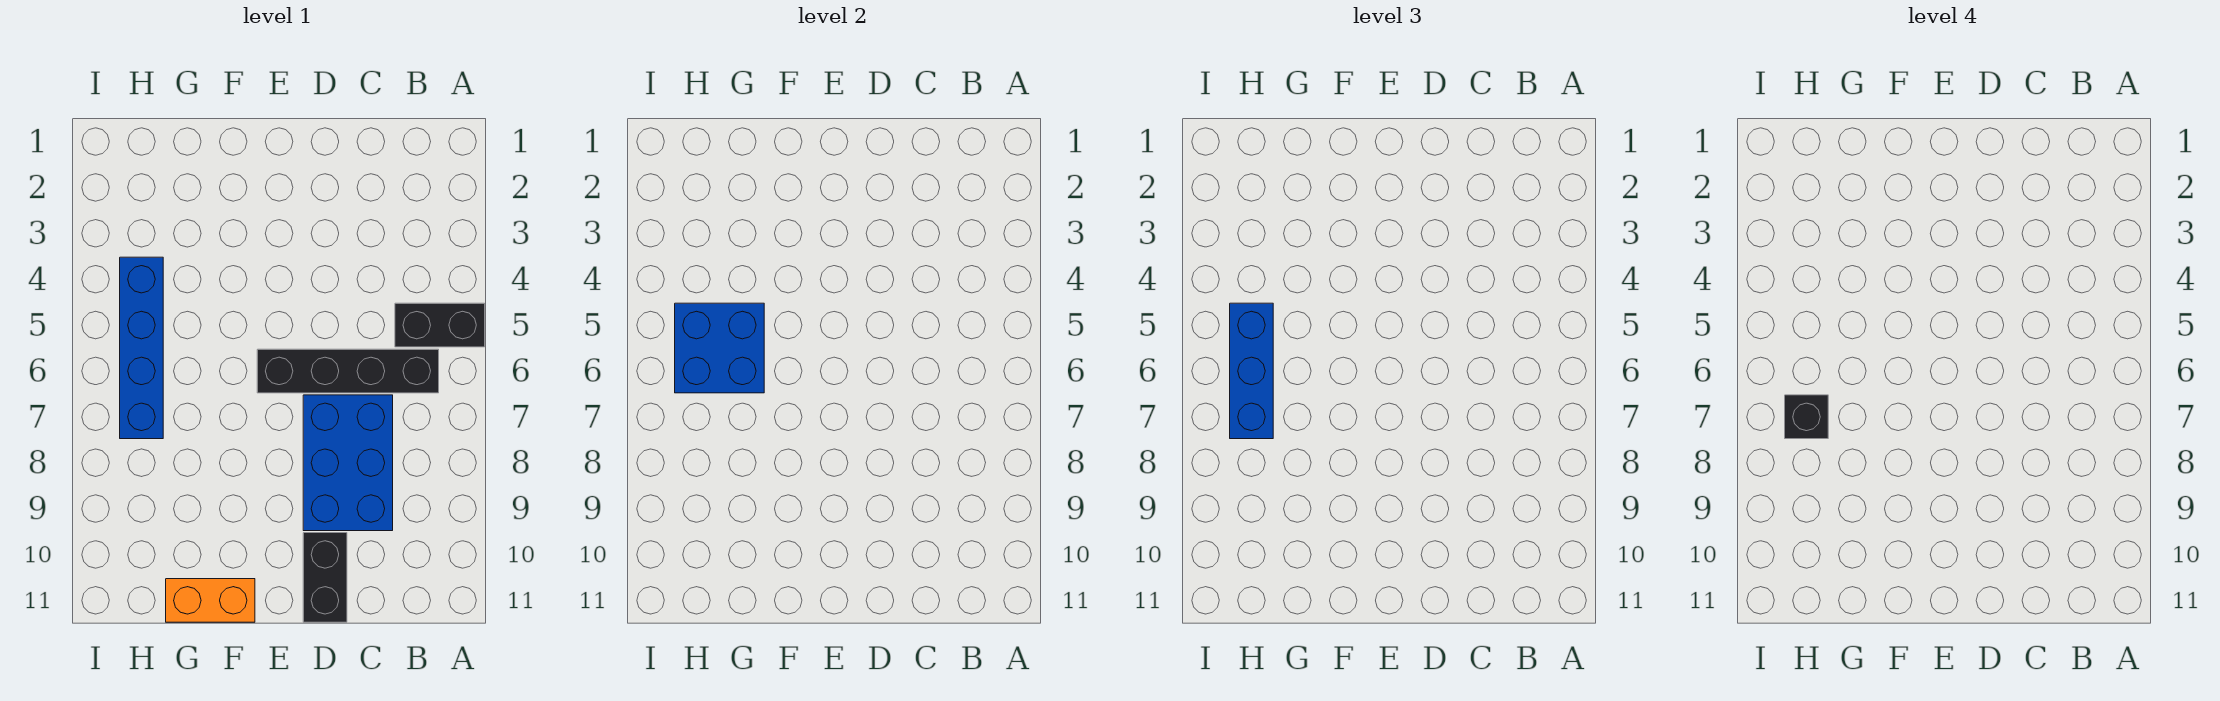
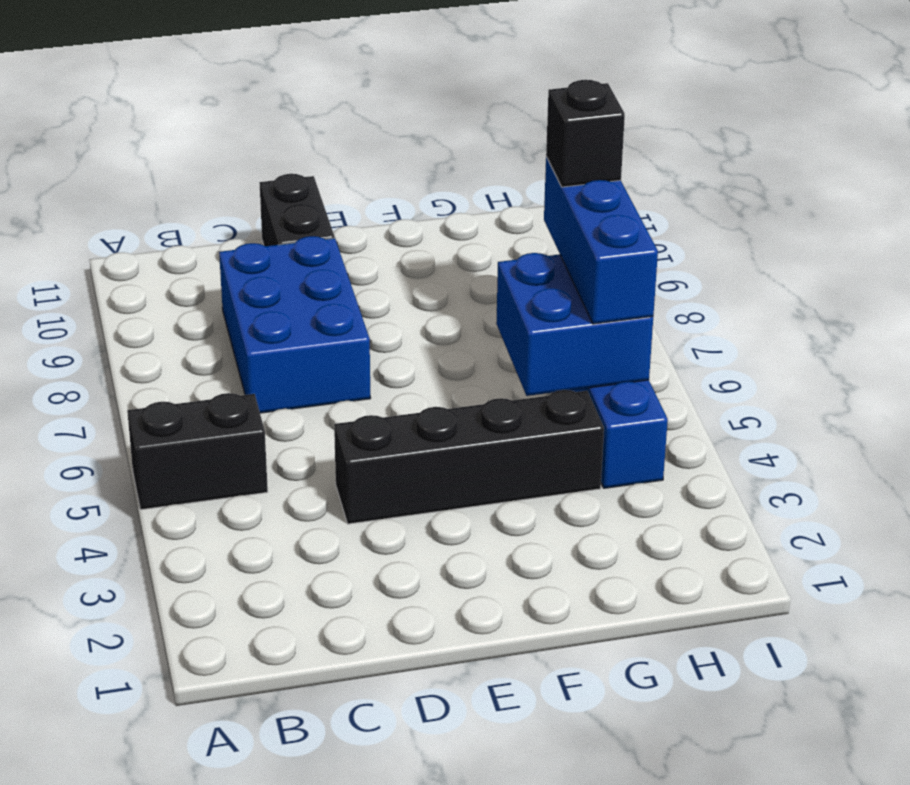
black 1x4 brick [257,349,439,393] -> black 1x4 brick moved to [334,390,604,524]
orange 1x2 brick [166,579,255,622] -> none

